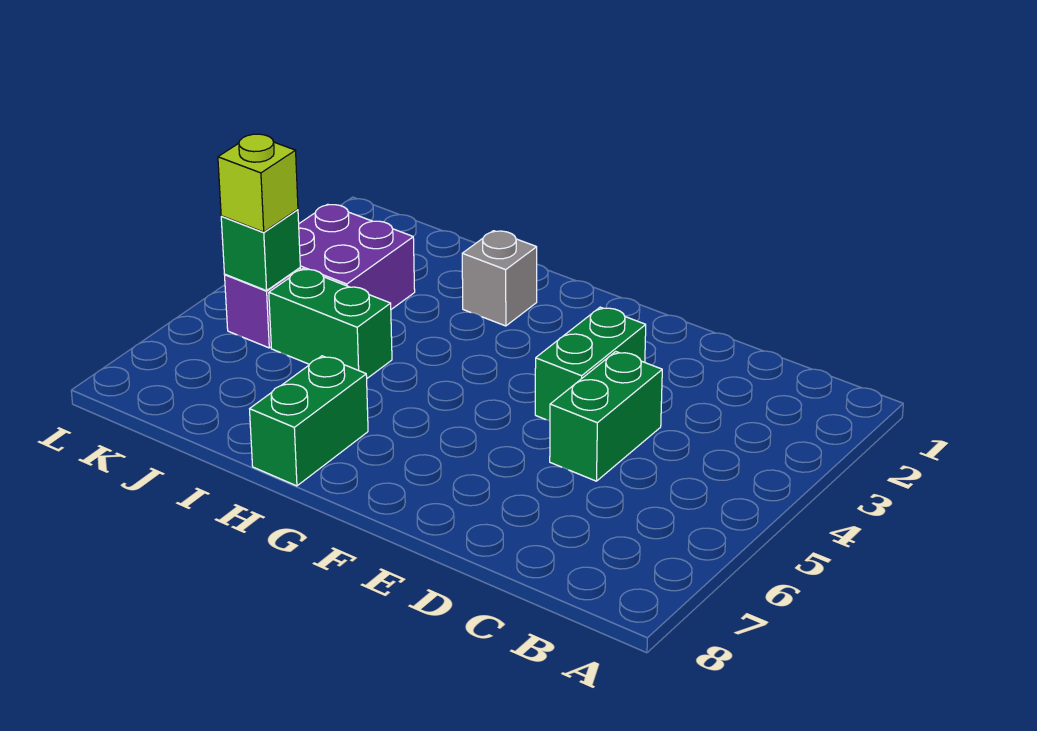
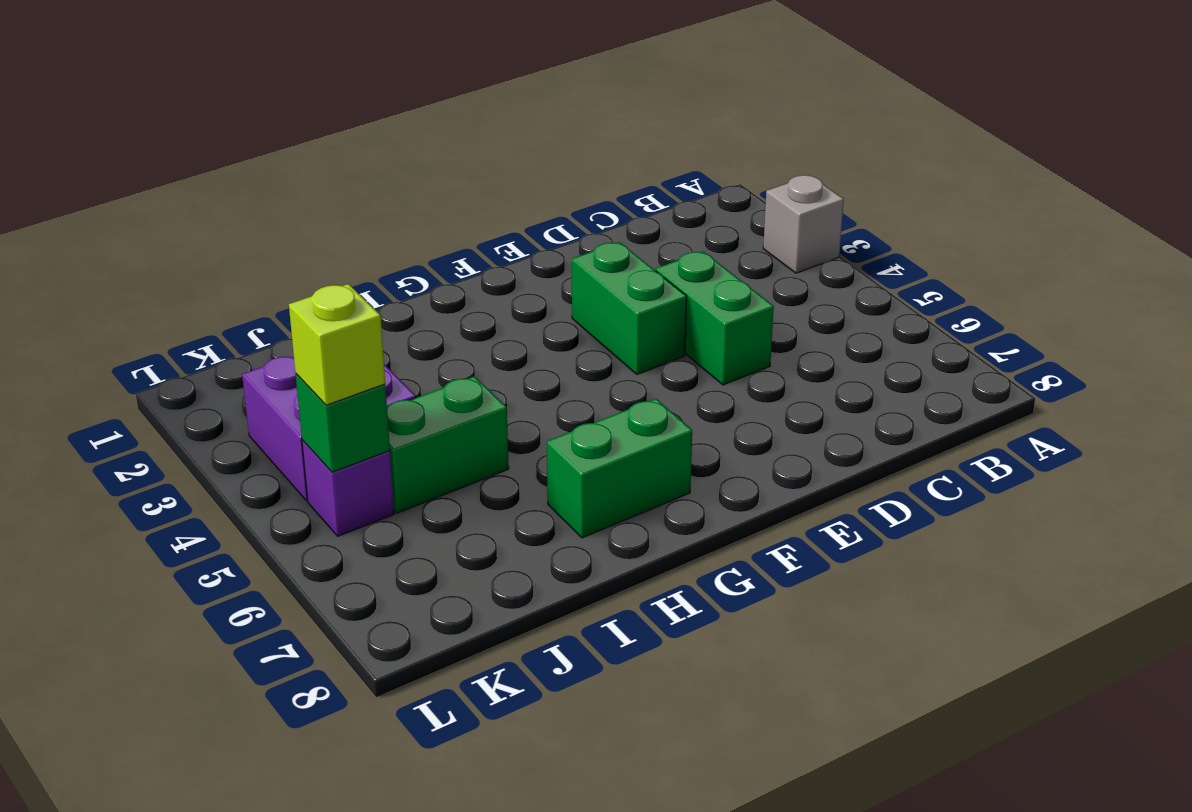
grey 1x1 brick [462,231,537,326] -> grey 1x1 brick moved to [763,175,844,273]
green 1x2 brick [250,356,368,486] -> green 1x2 brick turned to [547,399,692,538]

